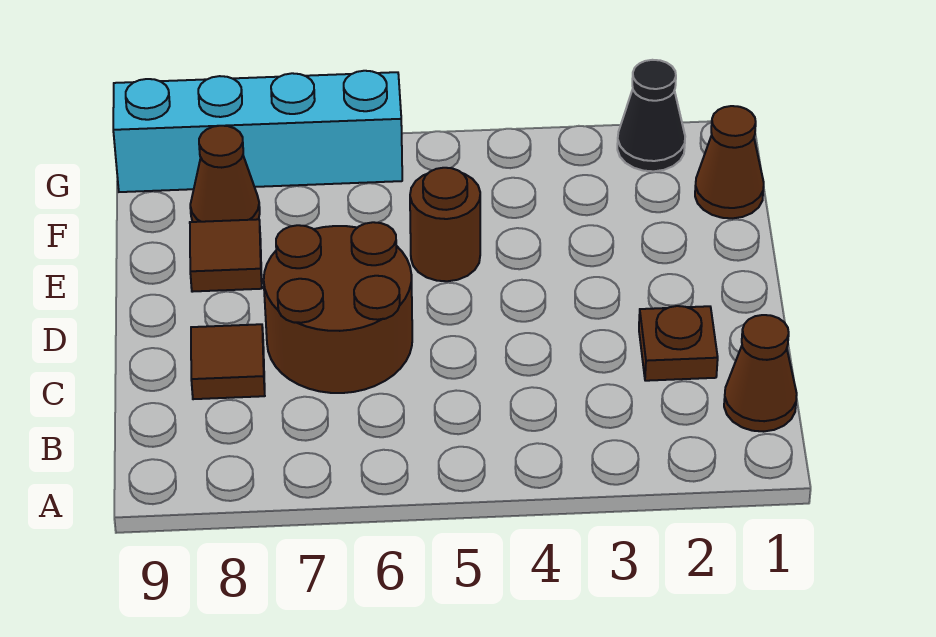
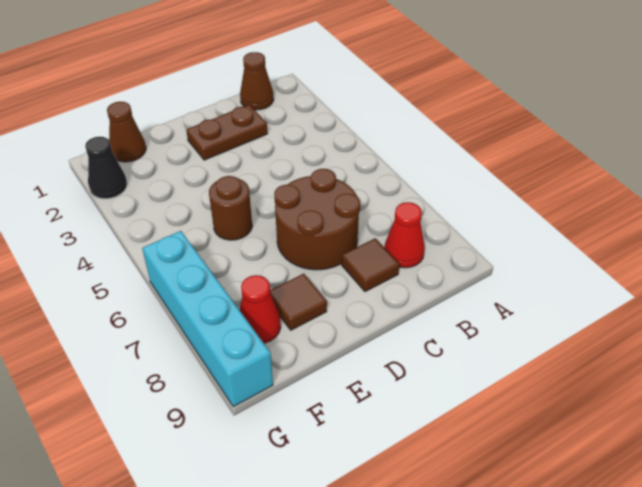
none -> red 1x1 cone [384,202,425,268]
brown 1x1 plate [639,306,718,381] -> brown 1x2 plate [186,105,267,160]
brown 1x1 cone [190,126,260,222] -> red 1x1 cone [240,275,281,343]

